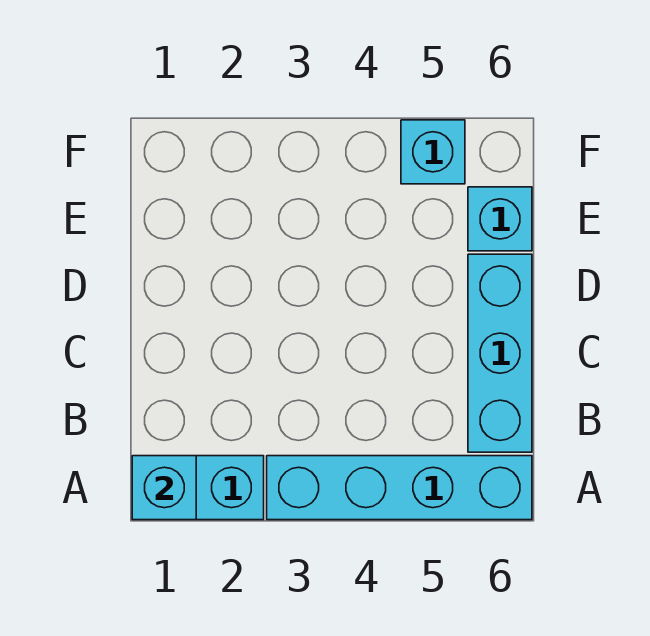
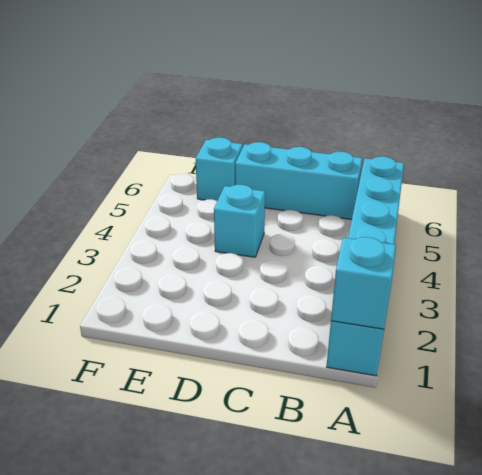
cyan 1x1 brick [401,120,465,184] -> cyan 1x1 brick moved to [214,185,265,257]

